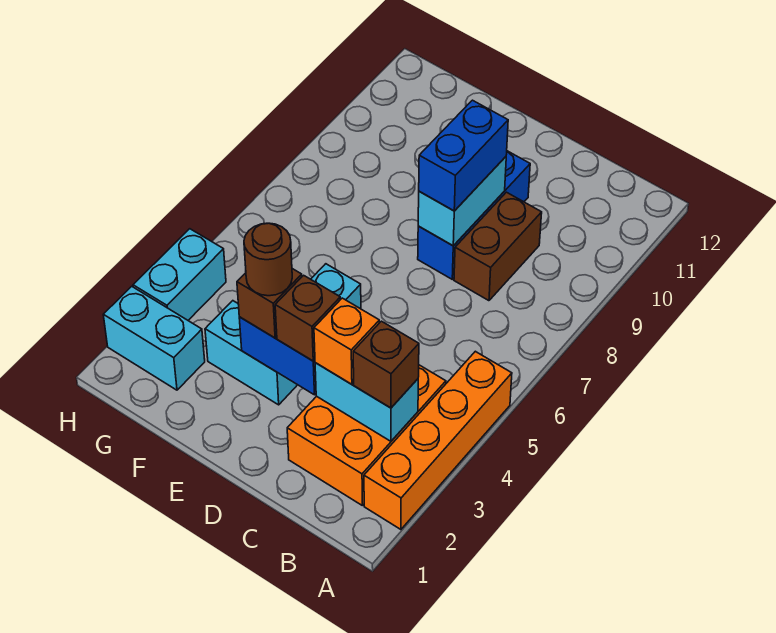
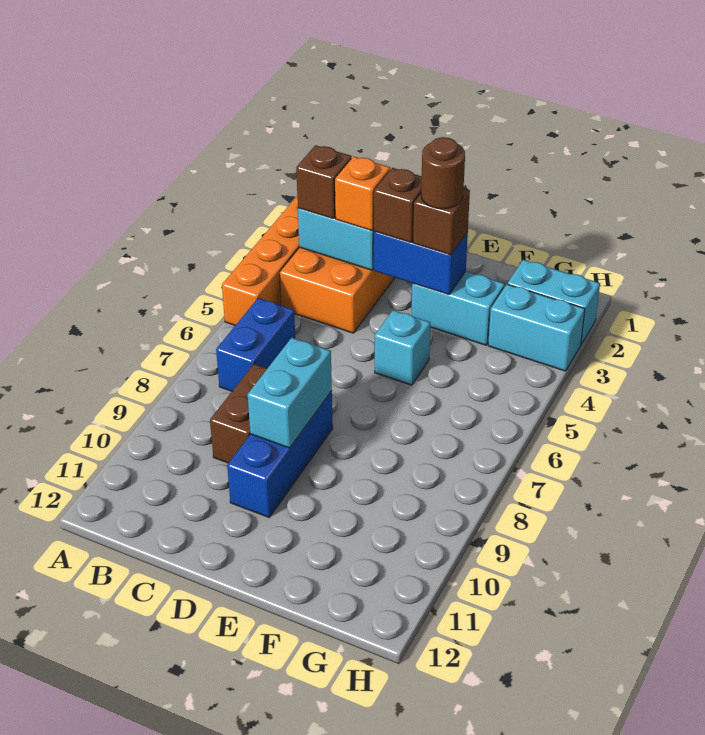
blue 1x2 brick [419,100,508,211] -> blue 1x2 brick moved to [216,298,295,391]
cyan 1x2 brick [133,229,226,320] -> cyan 1x2 brick turned to [488,284,585,371]

